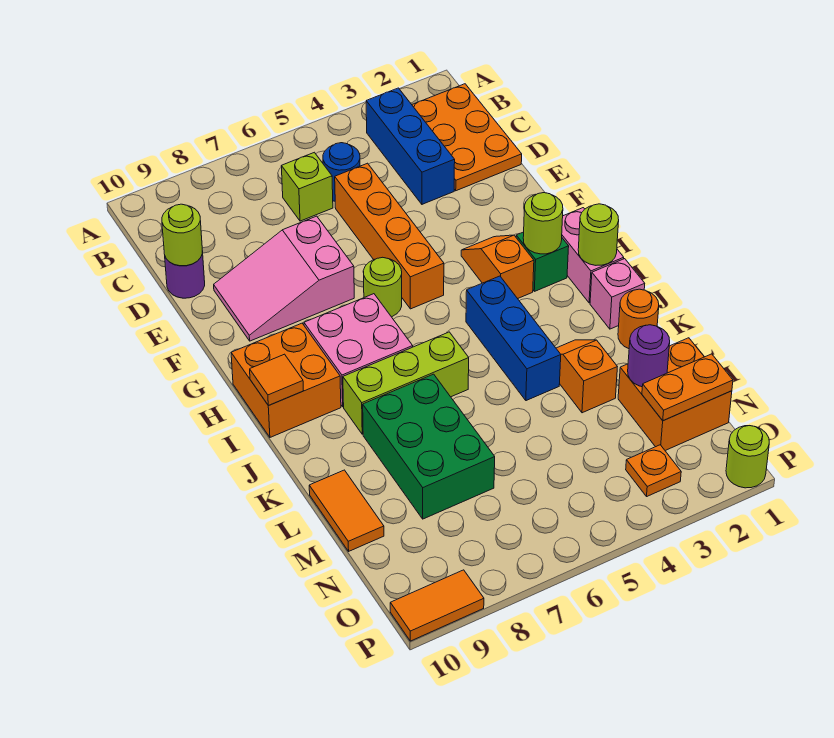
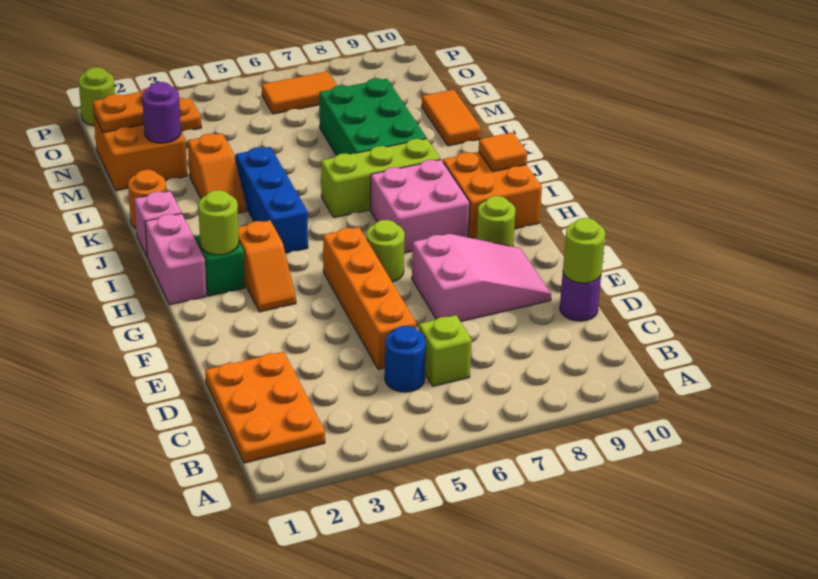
blue 1x3 brick [366,88,455,204] -> none
lime 1x1 round brick [578,204,619,265] -> lime 1x1 round brick moved to [477,196,516,247]
orange 1x2 tile [390,570,484,641] -> orange 1x2 tile moved to [262,71,337,114]

